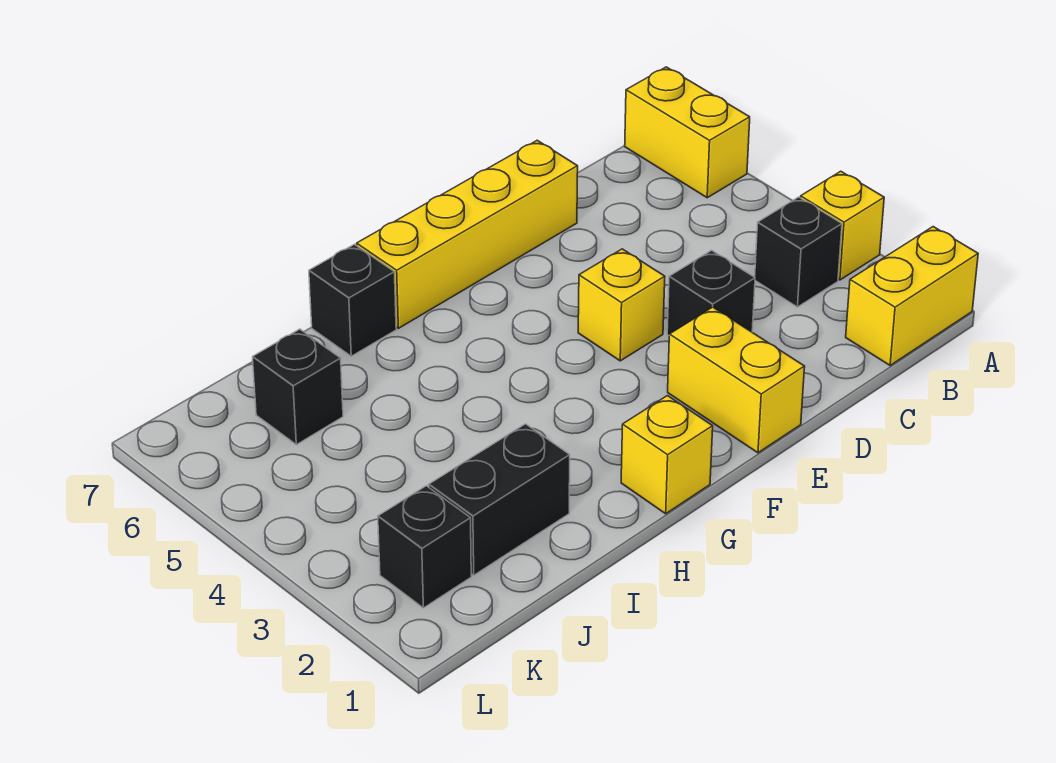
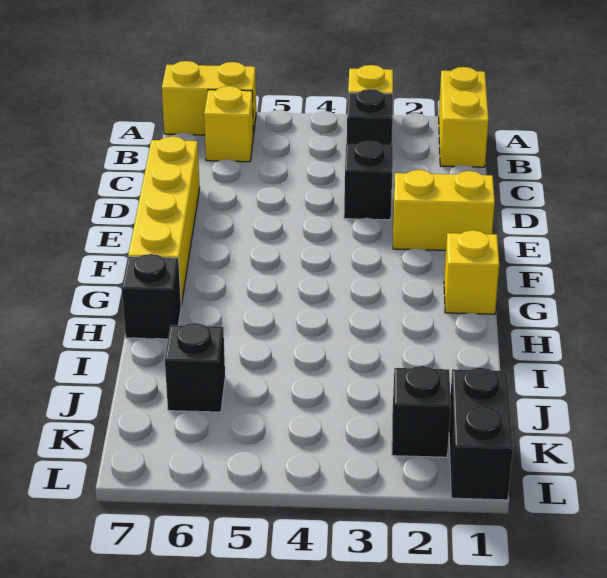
yellow 1x1 brick [578,249,665,361] -> yellow 1x1 brick moved to [204,86,253,162]
black 1x2 brick [429,424,570,575] -> black 1x2 brick moved to [449,367,513,500]

